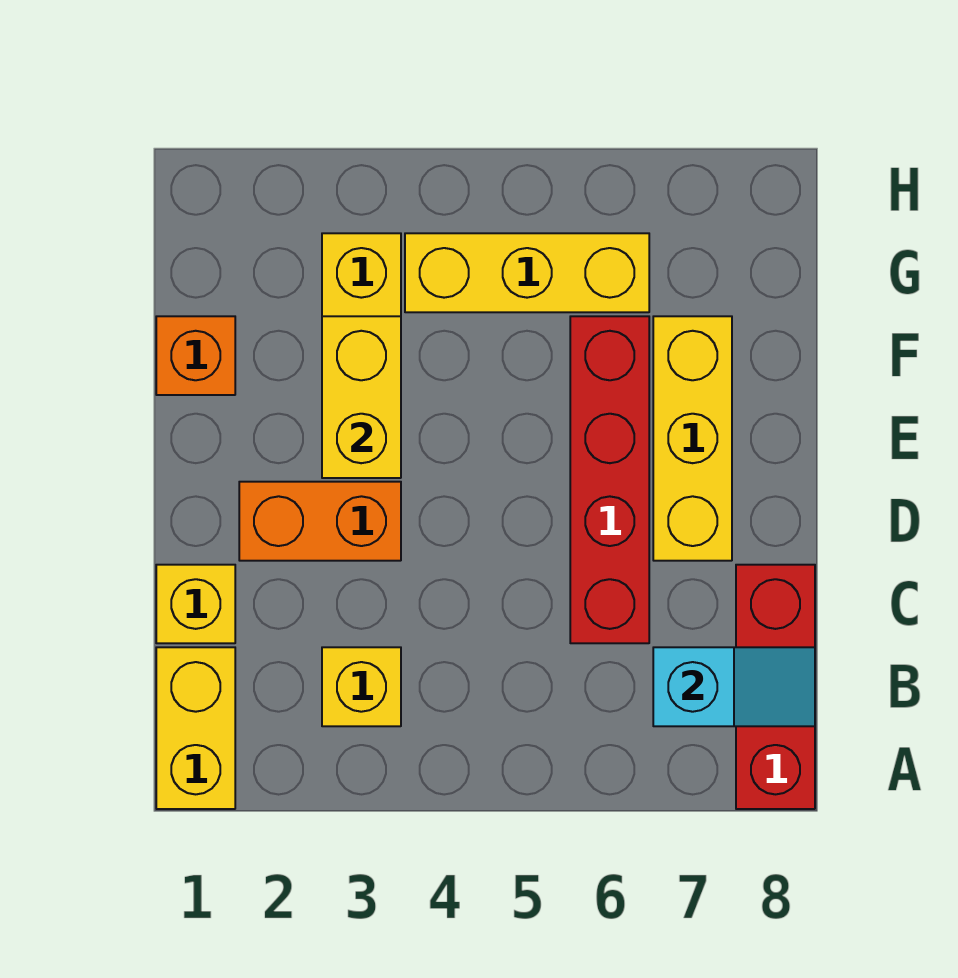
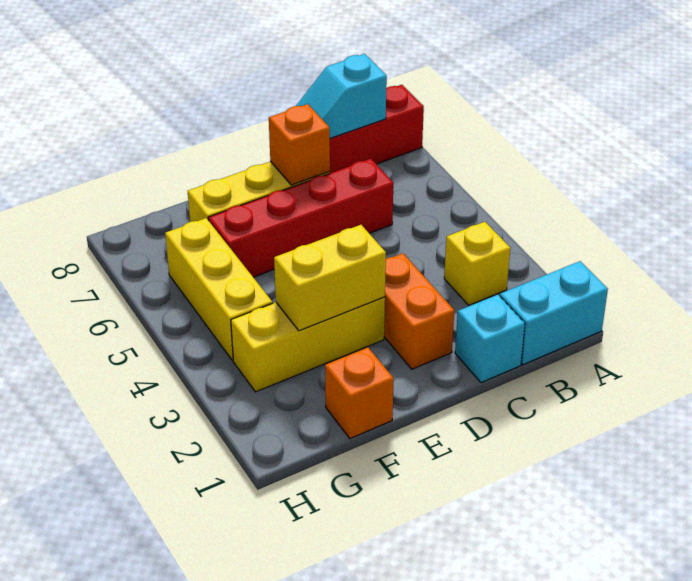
yellow 1x2 brick [156,647,235,809] -> cyan 1x2 brick [500,261,608,365]
cyan 1x2 slope [653,647,815,726] -> cyan 1x2 slope turned to [296,54,387,138]
yellow 1x1 brick [156,565,235,643] -> cyan 1x1 brick [455,295,525,383]
none -> orange 1x1 brick [269,104,330,185]

